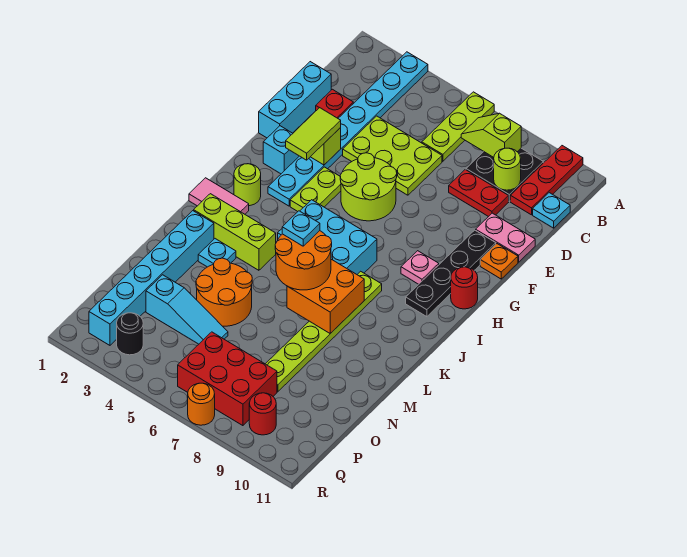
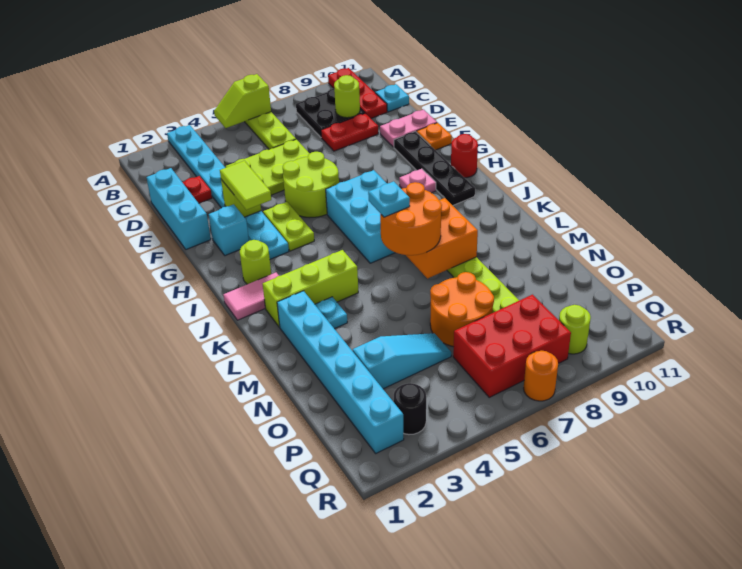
lime 1x2 slope [461,113,521,157] -> lime 1x2 slope moved to [214,74,271,128]
cyan 2x3 brick [278,200,377,274] -> cyan 2x3 brick turned to [326,170,395,263]
orange 2x2 round brick [196,258,252,326] -> orange 2x2 round brick moved to [430,272,494,347]
red 1x1 round brick [249,393,276,435] -> lime 1x1 round brick [559,305,591,354]

